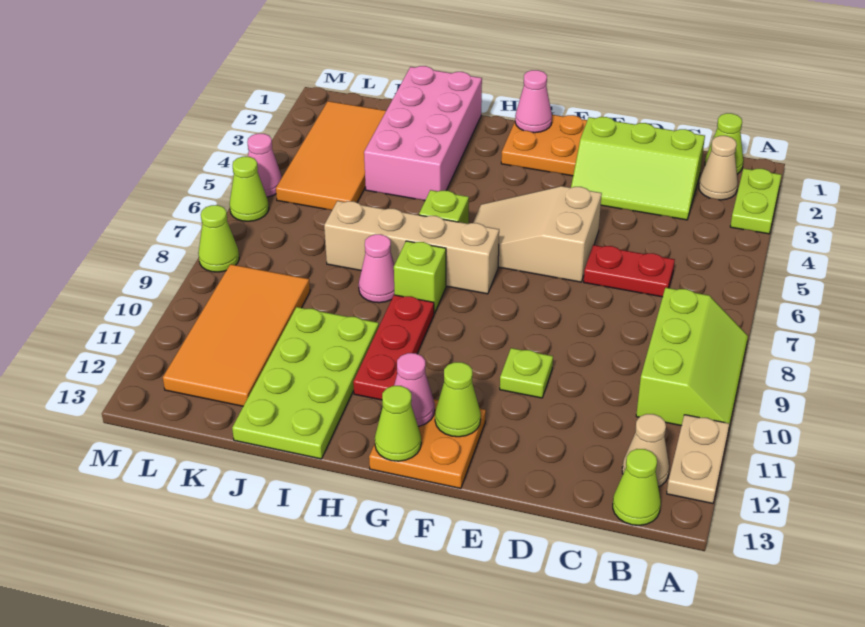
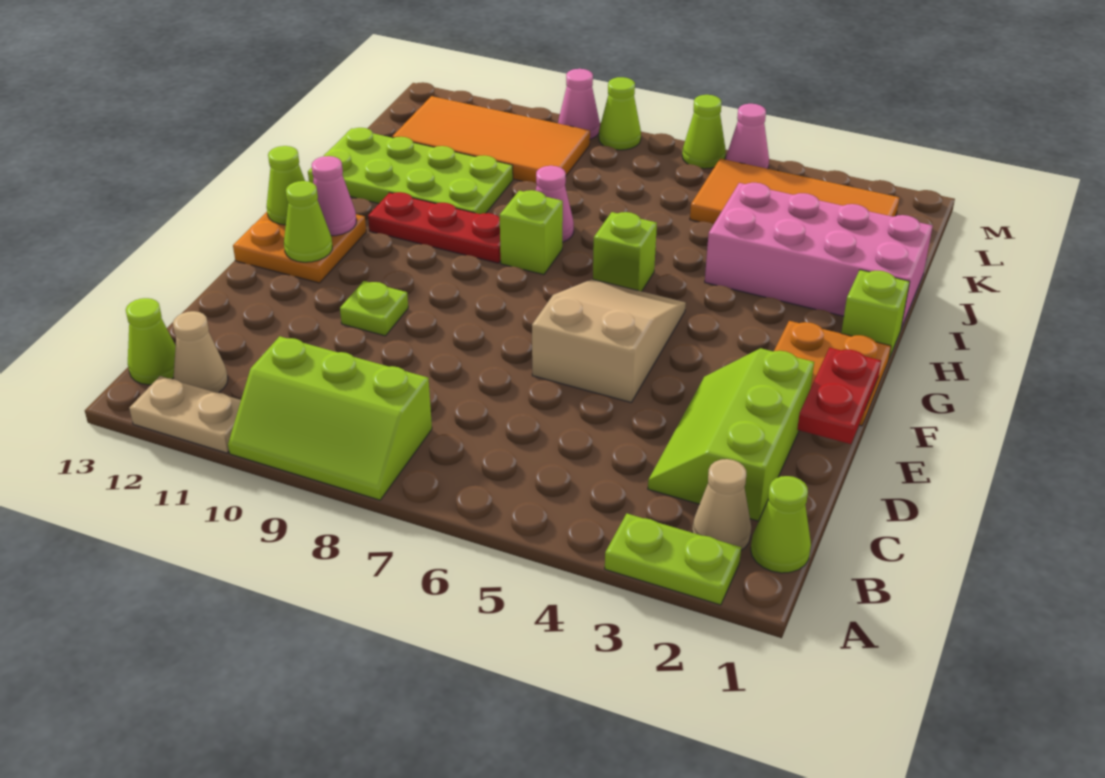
red 1x2 plate [584,245,675,297] -> red 1x2 plate moved to [797,348,881,444]
pink 1x1 cone [515,70,552,133] -> pink 1x1 cone moved to [558,69,600,139]
tan 1x4 brick [324,201,499,294] -> none
none -> lime 1x1 brick [841,270,910,359]

